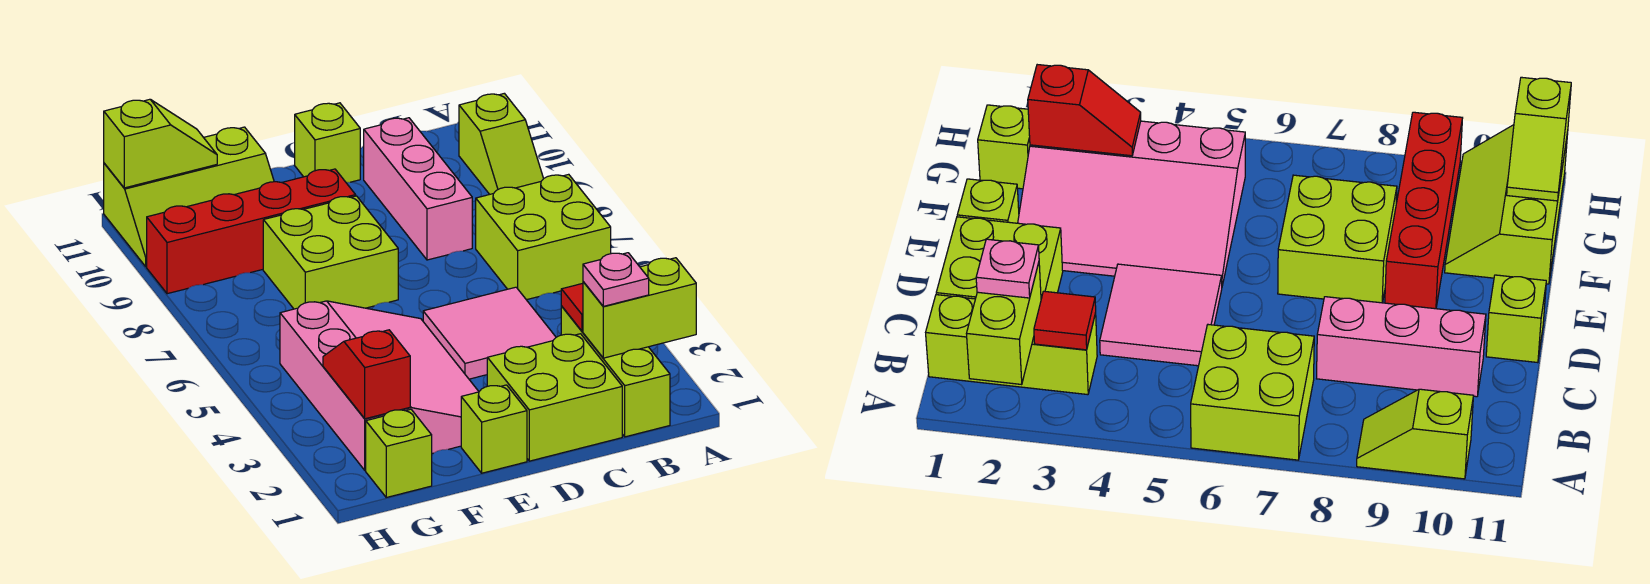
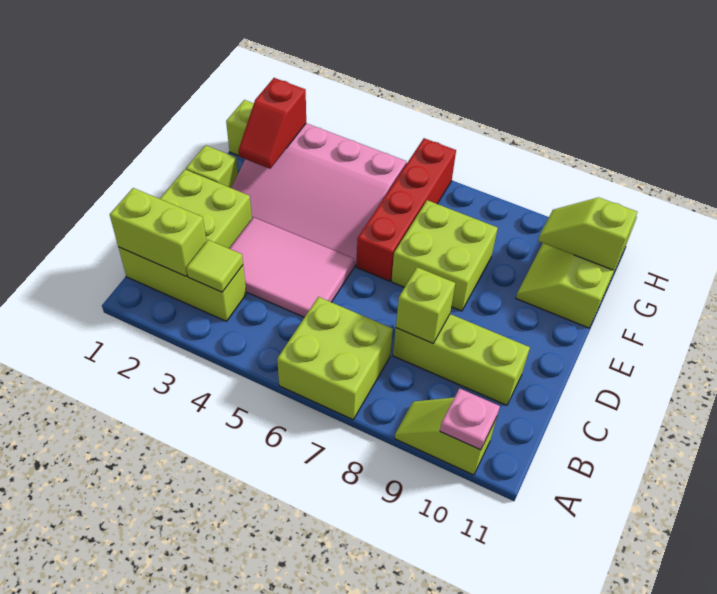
lime 1x2 brick [583,258,696,358] -> lime 1x2 brick turned to [110,188,206,276]
pink 1x1 plate [583,253,649,306] -> pink 1x1 plate moved to [440,388,500,450]
red 1x1 tile [561,283,583,331] -> lime 1x1 tile [186,240,243,292]
pink 2x2 tile [423,287,556,379] -> pink 2x3 tile [229,217,354,317]
pink 1x3 brick [364,118,472,260] -> lime 1x3 brick [393,314,530,405]
lime 1x1 brick [295,103,360,182] -> lime 1x1 brick moved to [396,267,455,343]
red 1x4 brick [147,169,356,294] -> red 1x4 brick moved to [356,138,456,281]
red 1x2 slope [323,330,410,419] -> red 1x2 slope turned to [238,78,306,169]
lime 1x2 slope [104,99,217,188] -> lime 1x2 slope turned to [538,197,637,270]

